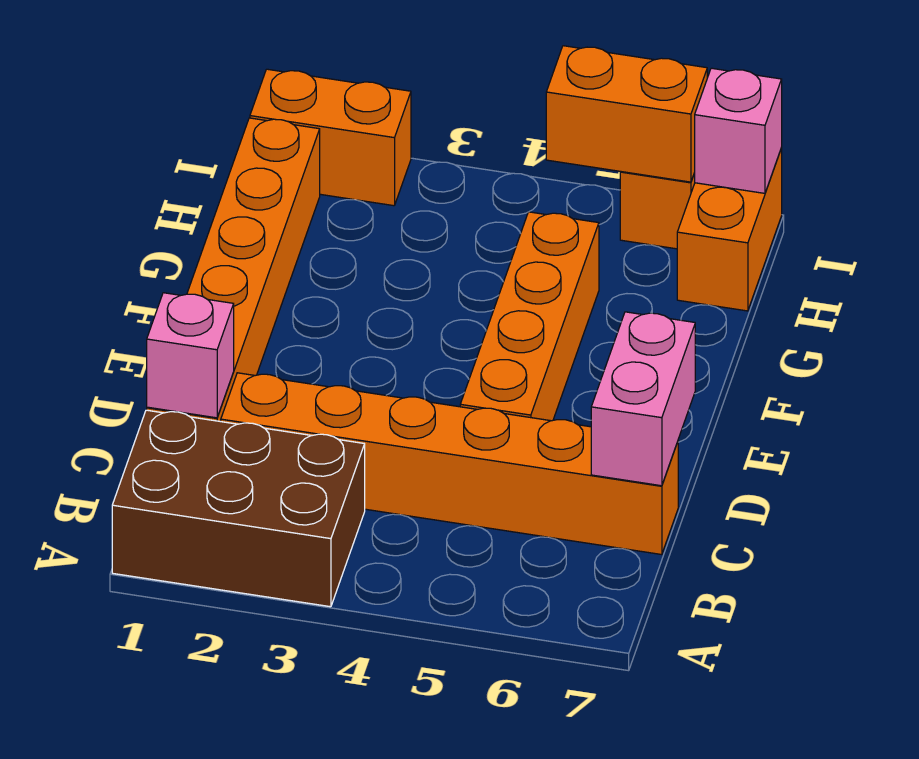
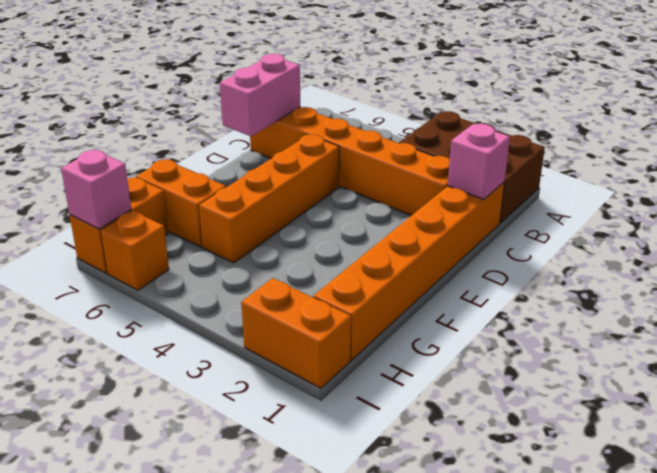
orange 1x2 brick [546,46,707,182] -> orange 1x2 brick moved to [136,160,226,247]

